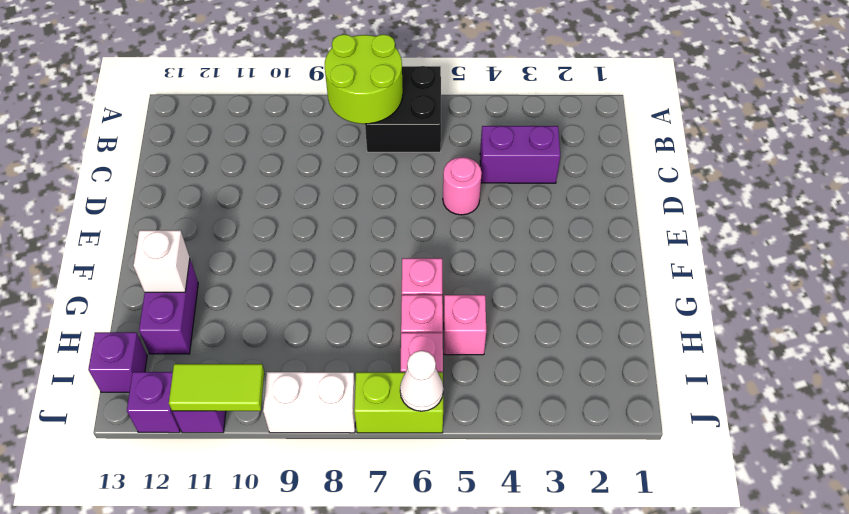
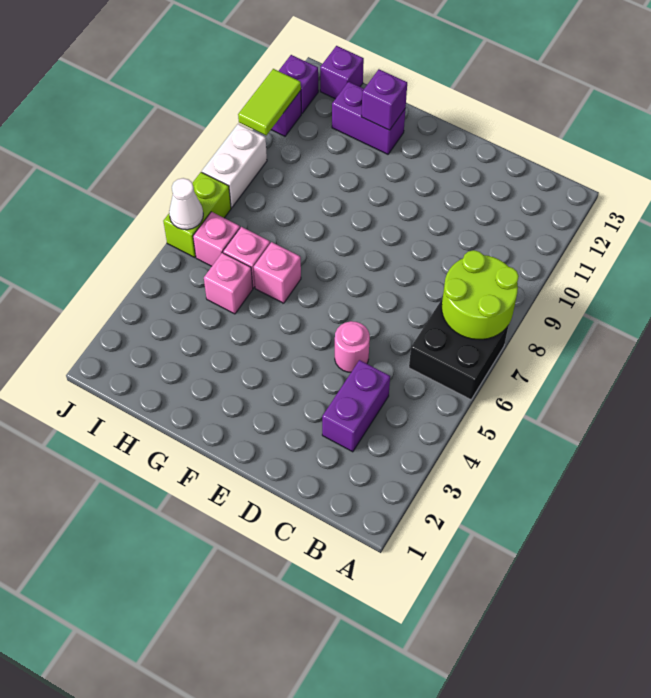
white 1x1 brick [134,230,190,292] -> purple 1x1 brick [361,69,407,130]

